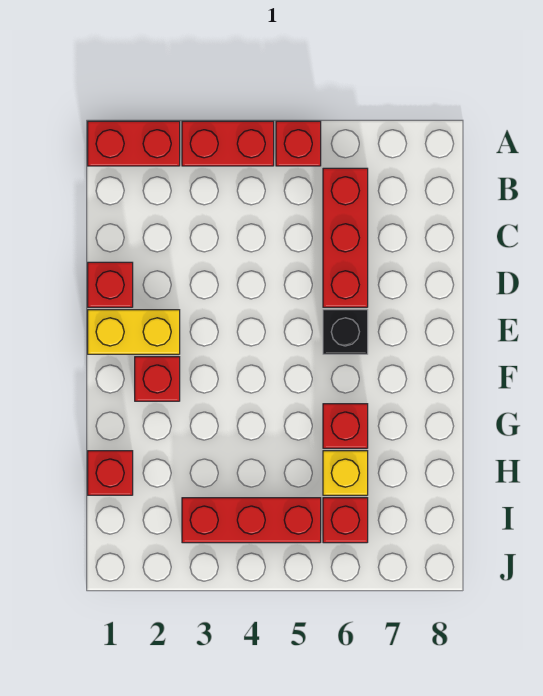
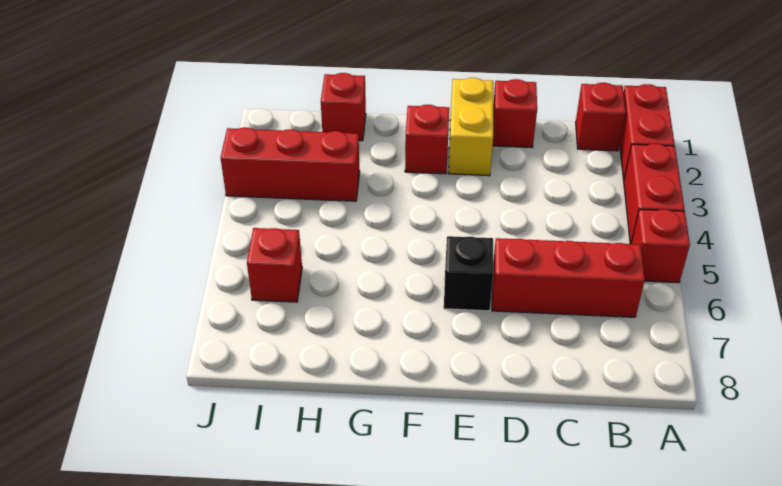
red 1x1 brick [323,404,368,448] -> red 1x1 brick moved to [576,83,626,151]
yellow 1x1 brick [323,451,368,495] -> none
red 1x3 brick [182,498,321,543] -> red 1x3 brick turned to [221,127,360,201]

